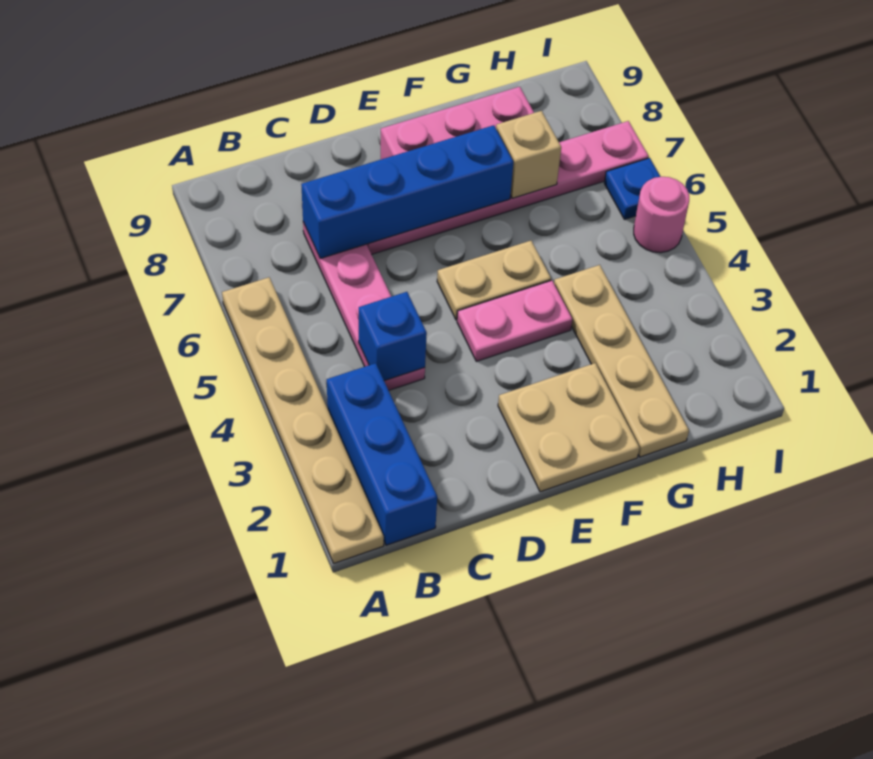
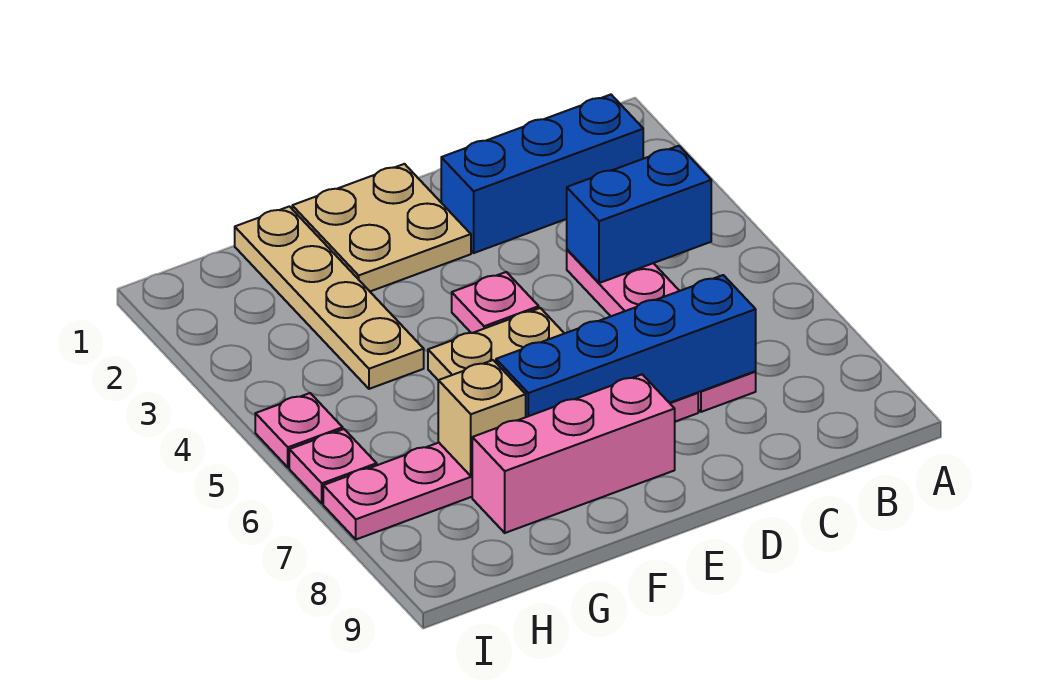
tan 1x6 plate [222,277,384,563] -> none
blue 1x3 brick [327,363,437,545] -> blue 1x3 brick turned to [441,95,643,253]
blue 1x1 brick [359,292,427,381] -> blue 1x2 brick [567,146,711,283]
pink 1x2 plate [457,280,572,361] -> pink 1x1 plate [452,272,539,333]
pink 1x1 round brick [634,177,689,253] -> pink 1x1 plate [255,393,343,467]
blue 1x1 plate [604,158,660,219] -> pink 1x1 plate [289,429,377,503]

